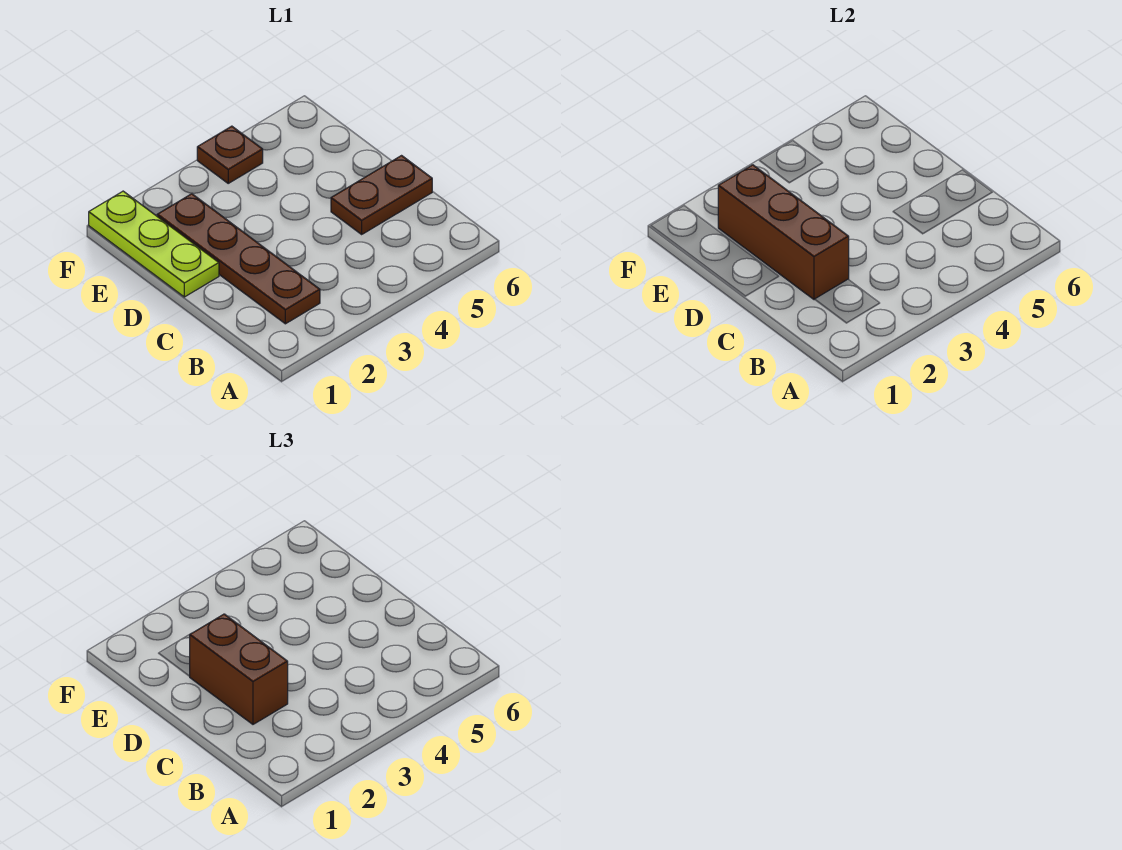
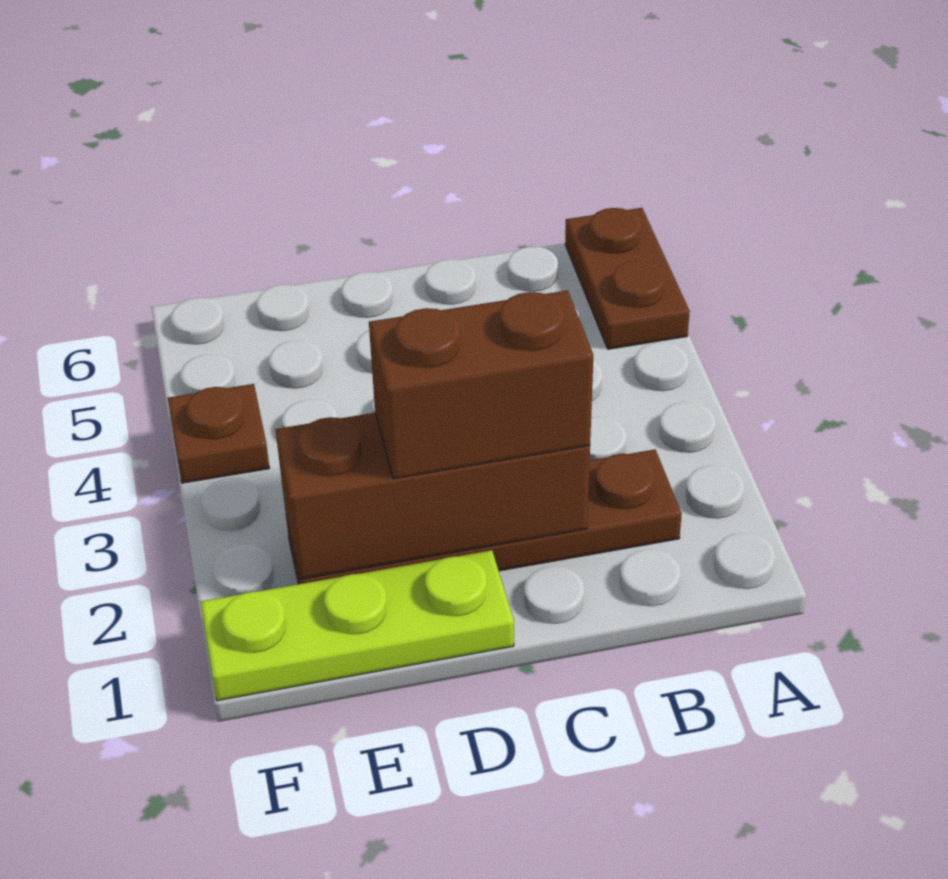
brown 1x2 plate [331,156,432,234] -> brown 1x2 plate moved to [565,208,690,349]

